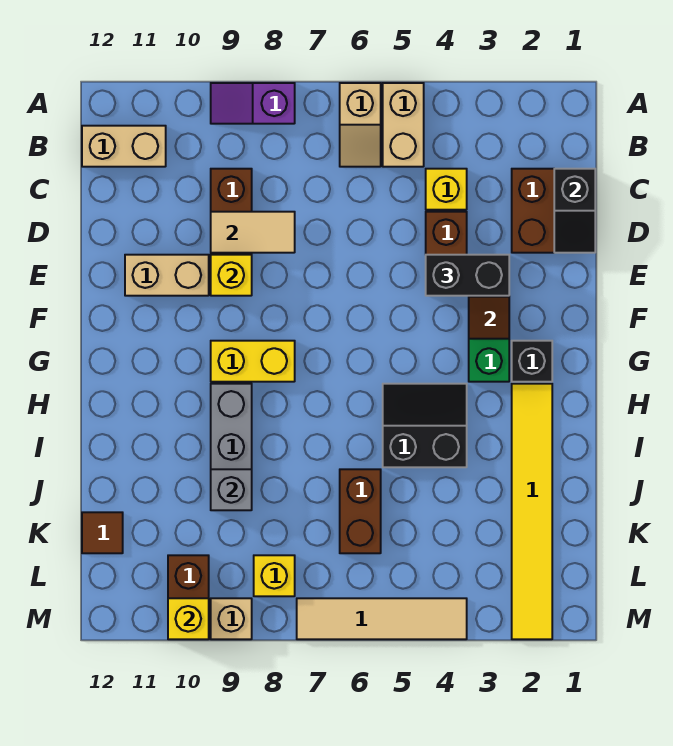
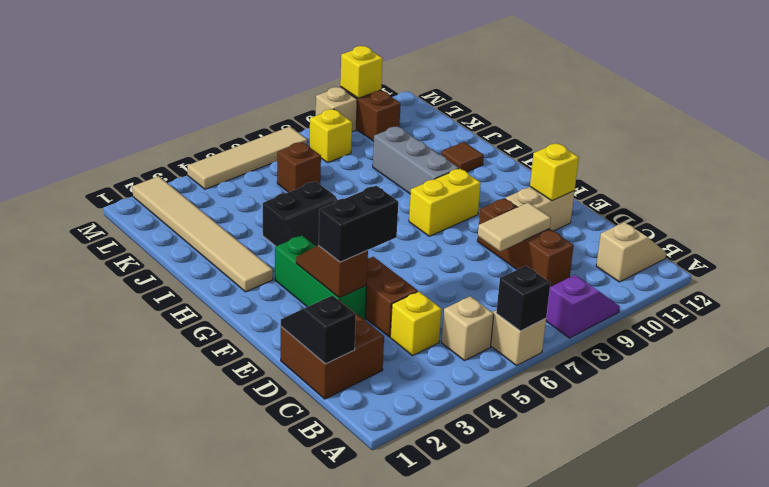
tan 1x2 brick [383,83,424,167] -> tan 1x1 brick [442,296,494,361]
tan 1x2 brick [82,126,166,167] -> tan 1x2 slope [596,222,666,282]
yellow 1x1 brick [211,255,252,296] -> yellow 1x1 brick moved to [530,143,579,201]
black 1x1 brick [512,341,552,382] -> black 1x1 brick moved to [496,266,550,331]
yellow 1x6 tile [512,384,552,639] -> tan 1x6 tile [132,176,273,292]
brown 1x2 brick [340,469,381,553] -> brown 1x1 brick [277,142,321,192]
grey 1x1 brick [211,469,252,510] -> none
brown 1x1 tile [82,512,123,553] -> brown 1x1 tile moved to [441,142,484,172]

